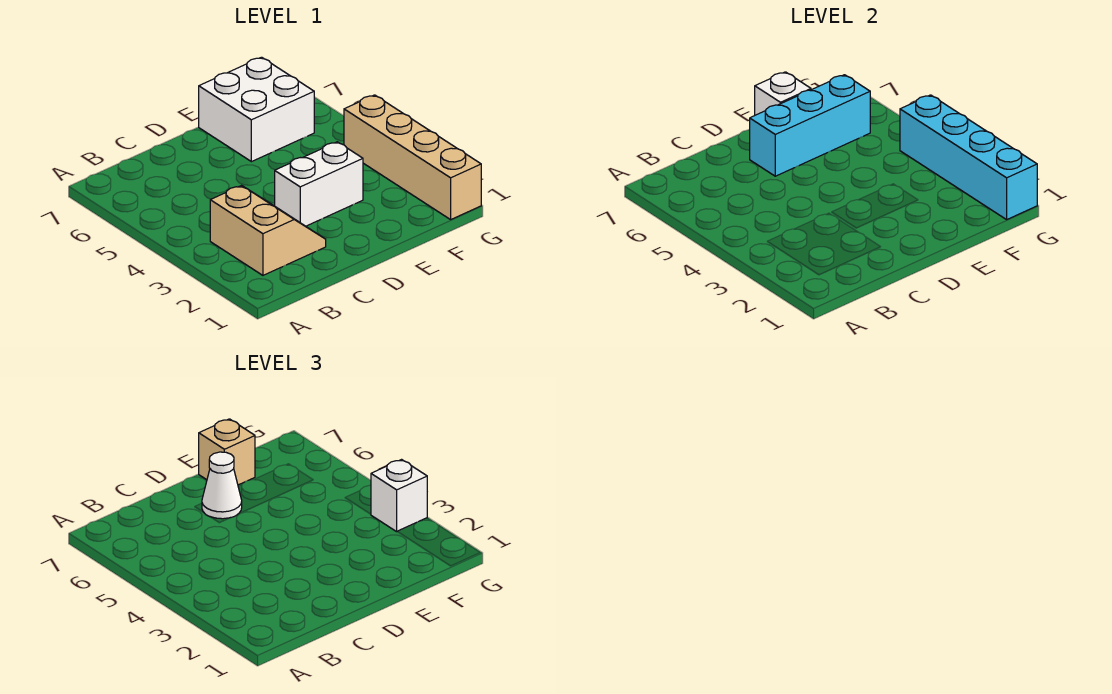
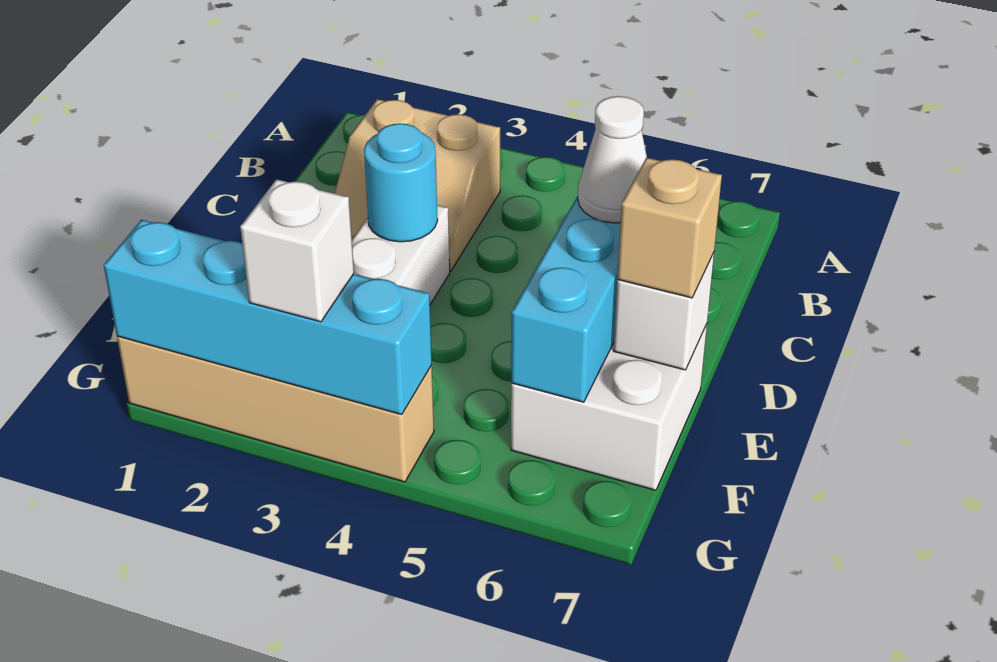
none -> cyan 1x1 round brick [364,123,438,242]

